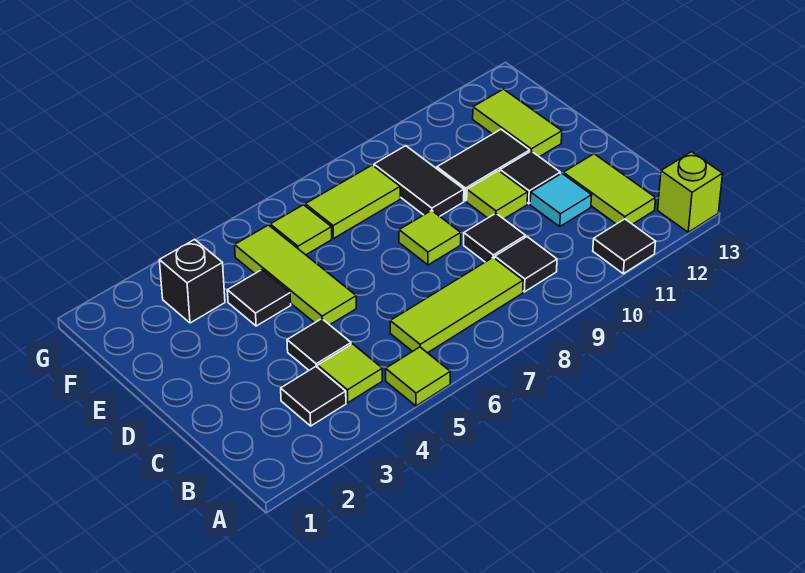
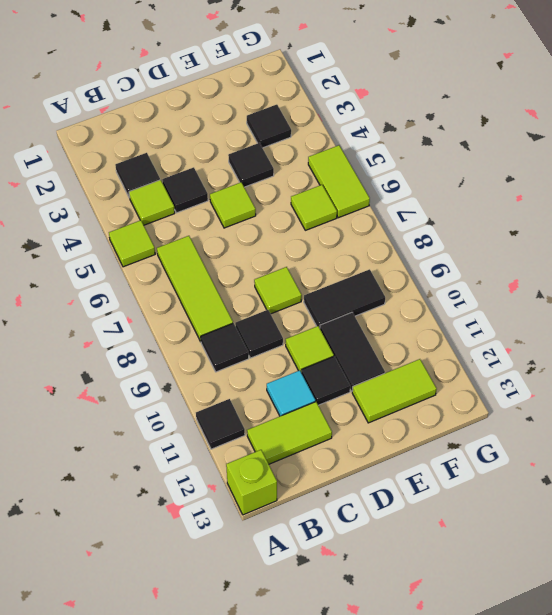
lime 1x3 tile [235,225,356,325] -> lime 1x1 tile [210,182,256,228]
black 1x1 brick [159,239,225,323] -> black 1x1 tile [247,105,291,148]
lime 1x2 tile [305,165,400,239] -> lime 1x2 tile moved to [308,145,370,218]

